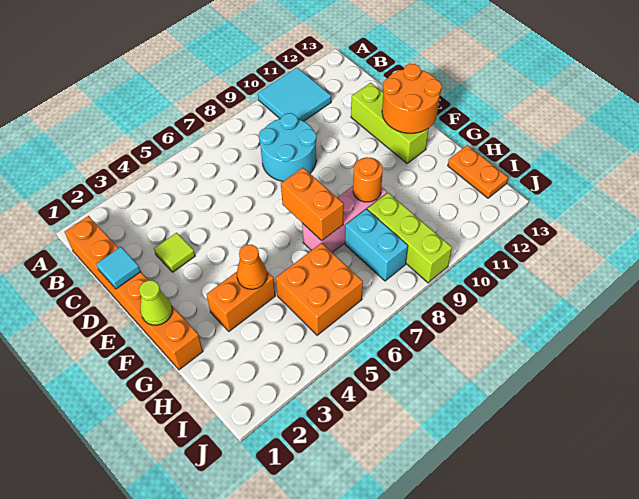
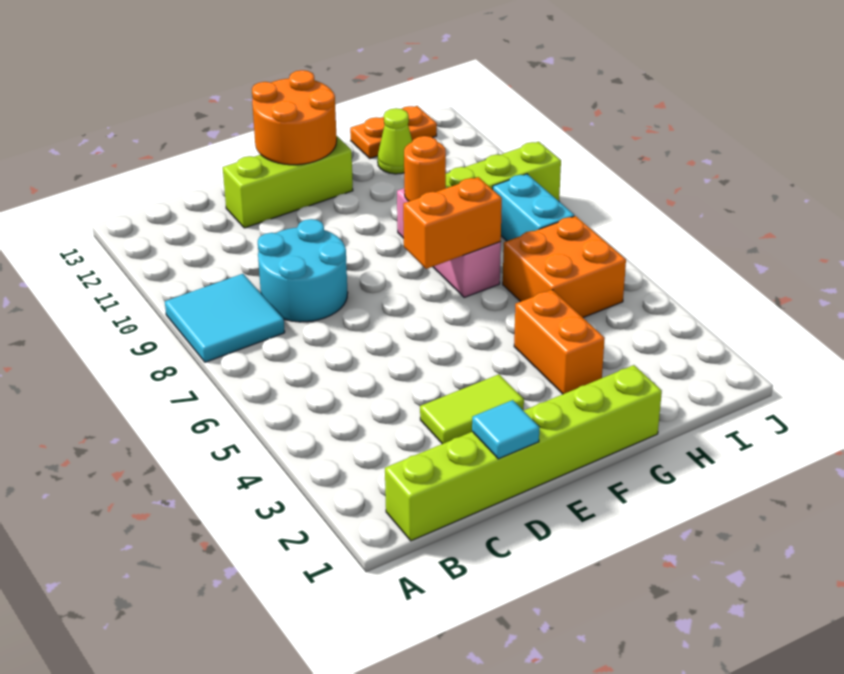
cyan 2x2 tile [258,68,331,121] -> cyan 2x2 tile moved to [165,274,285,362]
orange 1x6 brick [65,216,203,370] -> lime 1x6 brick [385,365,662,541]
lime 1x1 tile [154,233,195,272] -> lime 1x2 tile [420,374,524,444]
lime 1x1 cone [139,280,172,325] -> lime 1x1 cone moved to [378,108,412,174]
orange 1x1 cone [237,244,267,289] -> none
cyan 1x2 brick [345,209,408,281] -> cyan 1x2 brick turned to [493,174,574,241]

